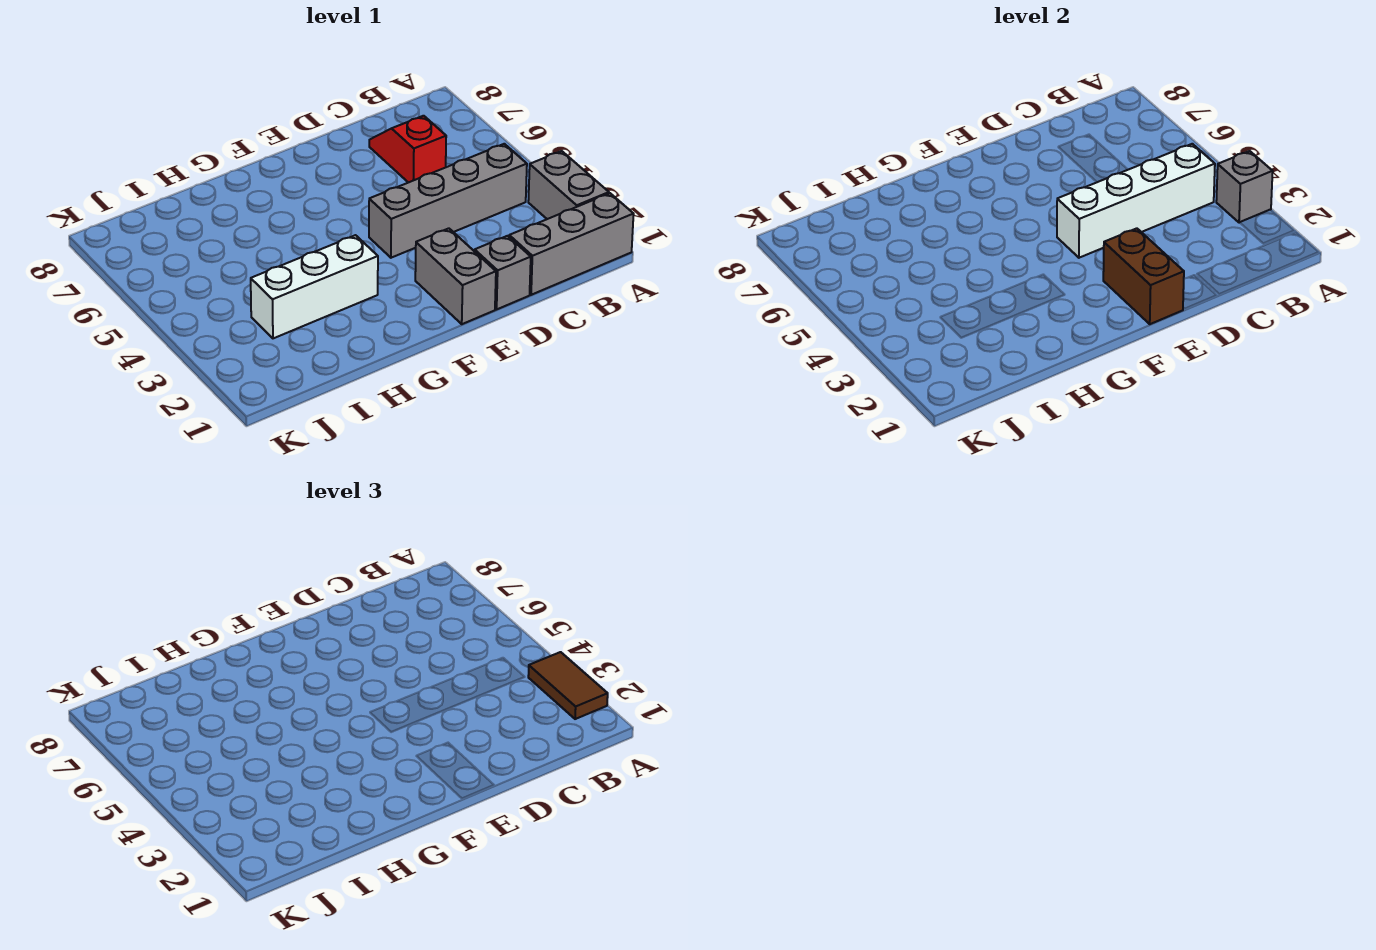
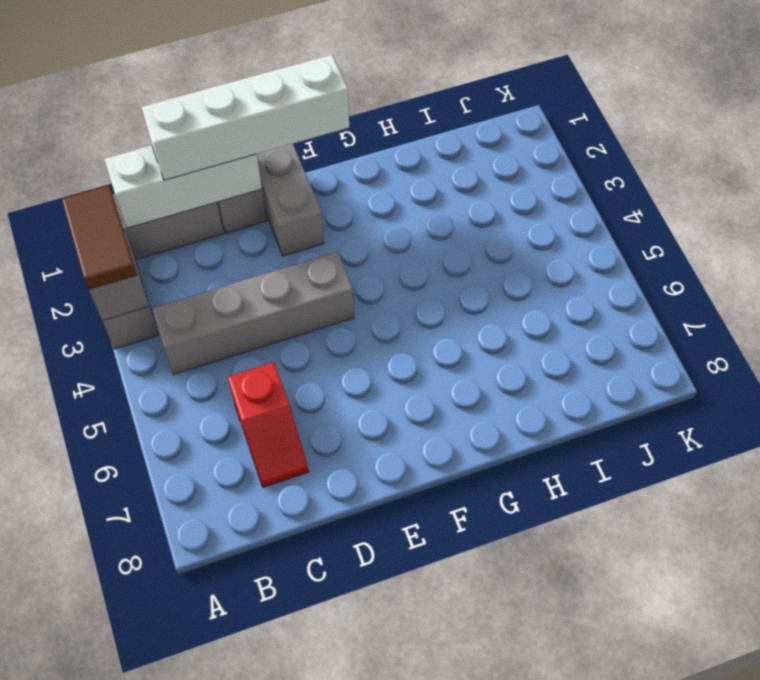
white 1x4 brick [1057,144,1215,258] -> white 1x4 brick moved to [141,55,349,180]
brown 1x2 brick [1103,228,1184,324] -> none
white 1x3 brick [251,235,378,338] -> white 1x3 brick moved to [104,145,262,228]

